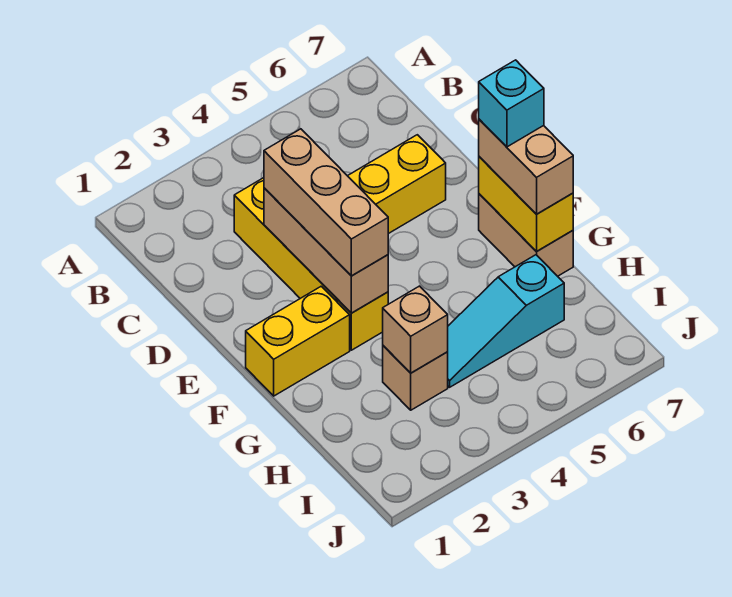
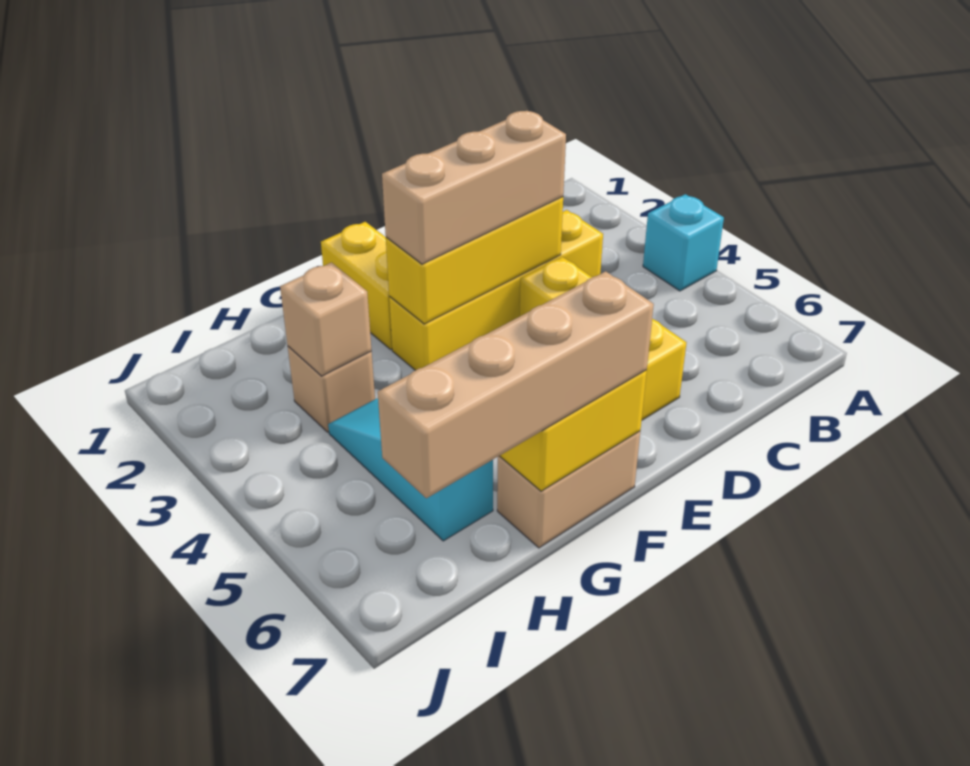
tan 1x3 brick [264,188,388,313] -> yellow 1x3 brick [386,197,563,324]
tan 1x2 brick [479,119,573,214] -> tan 1x4 brick [378,271,654,498]
cyan 1x1 brick [479,60,544,147] -> cyan 1x1 brick moved to [643,194,724,291]

